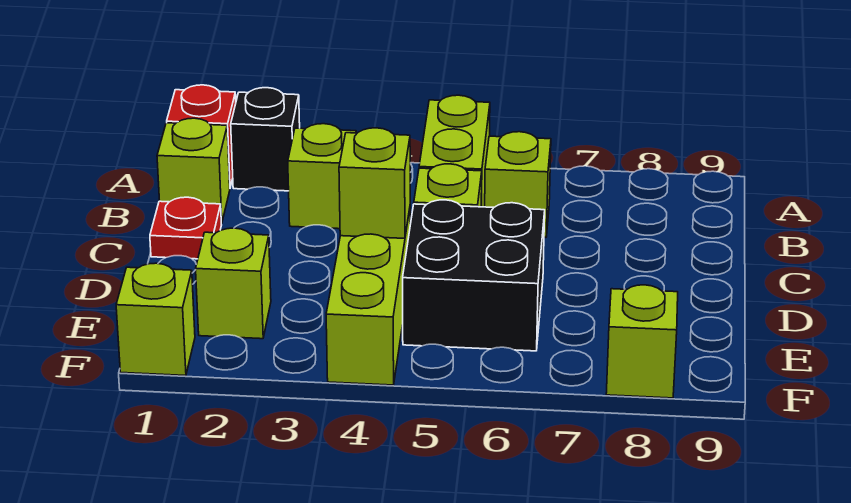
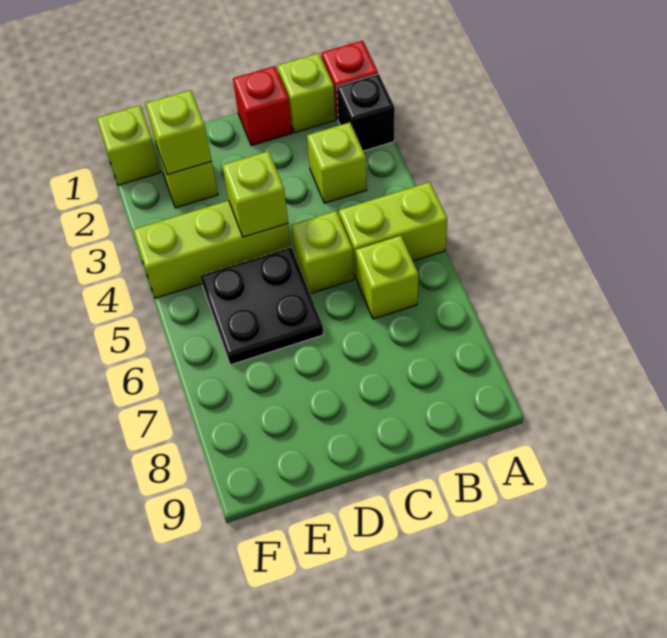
red 1x1 plate [150,197,221,259] -> red 1x1 brick [233,66,292,146]
black 2x2 brick [403,200,545,351] -> black 2x2 plate [200,247,323,365]
lime 1x1 brick [606,285,678,398] -> lime 1x1 brick moved to [146,90,211,175]

